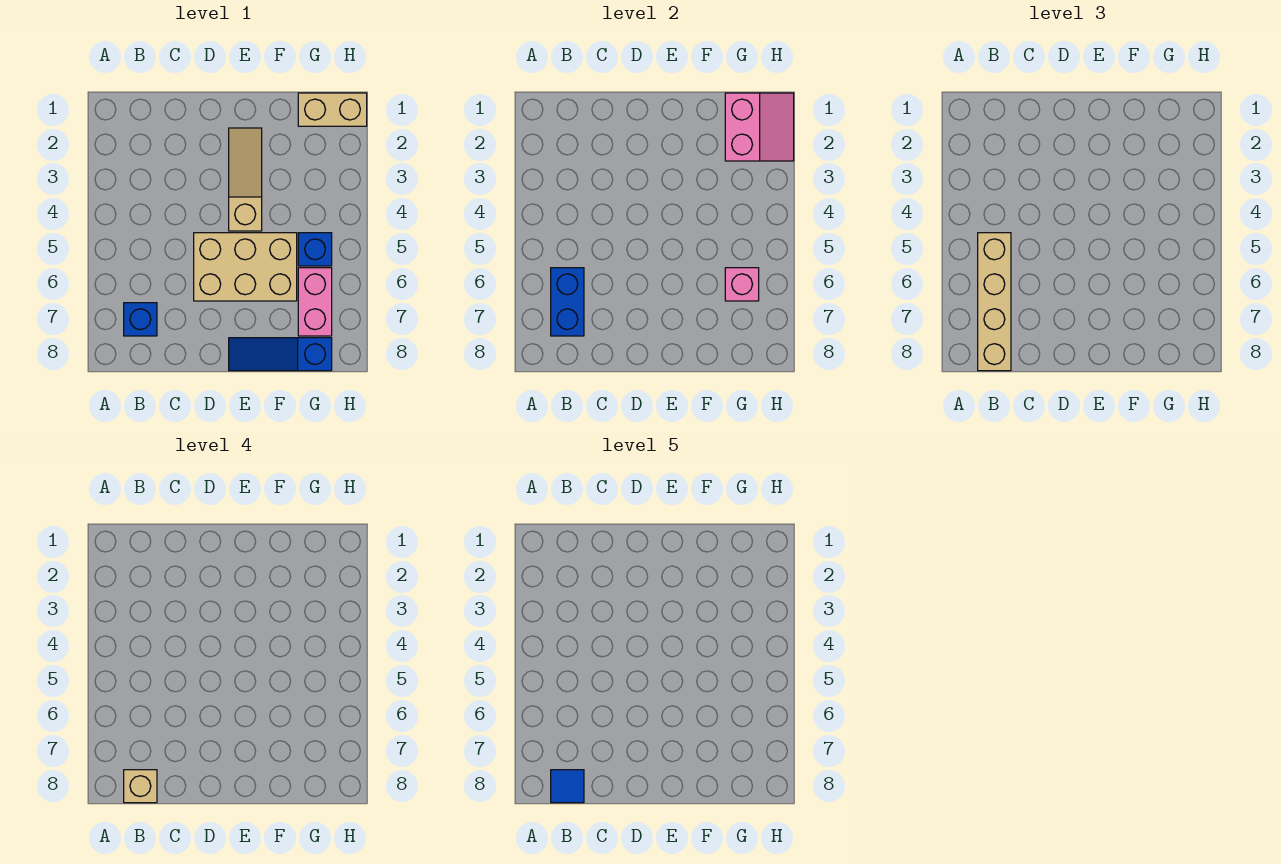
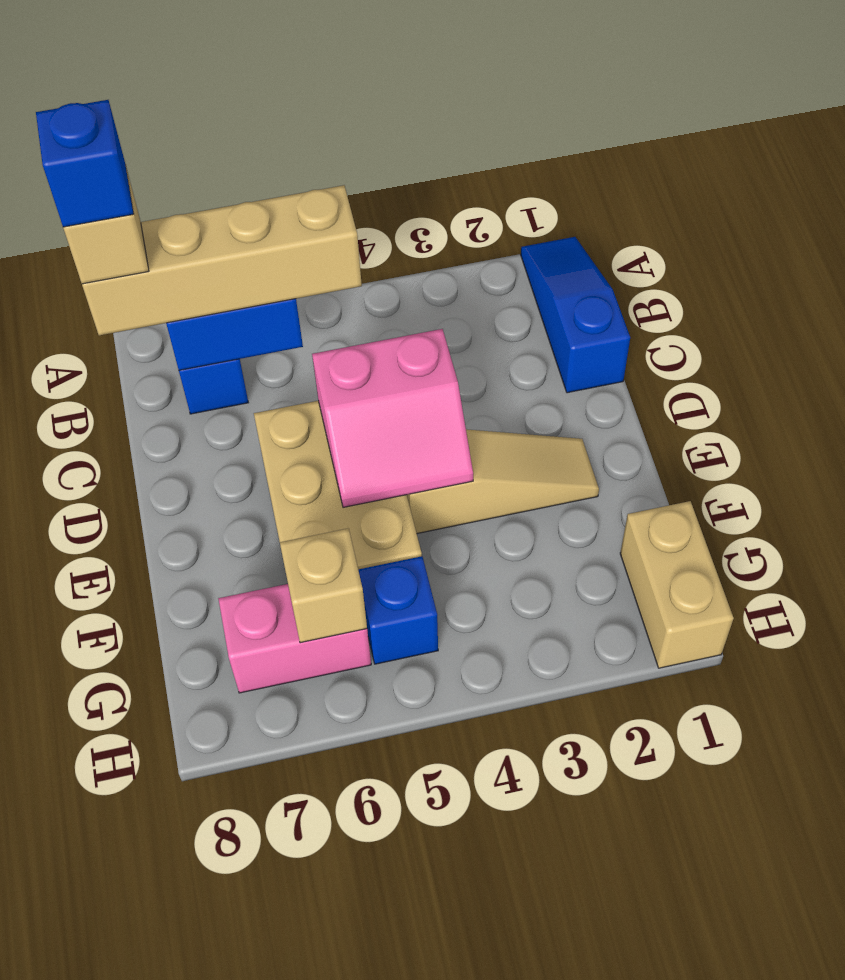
blue 1x1 tile [551,770,584,803] -> blue 1x1 brick [36,100,134,227]
blue 1x3 slope [229,338,332,371] -> blue 1x3 slope moved to [521,237,630,393]
pink 2x2 slope [725,93,794,161] -> pink 2x2 slope moved to [312,329,473,507]
pink 1x1 brick [725,268,759,301] -> tan 1x1 brick [280,528,367,643]

